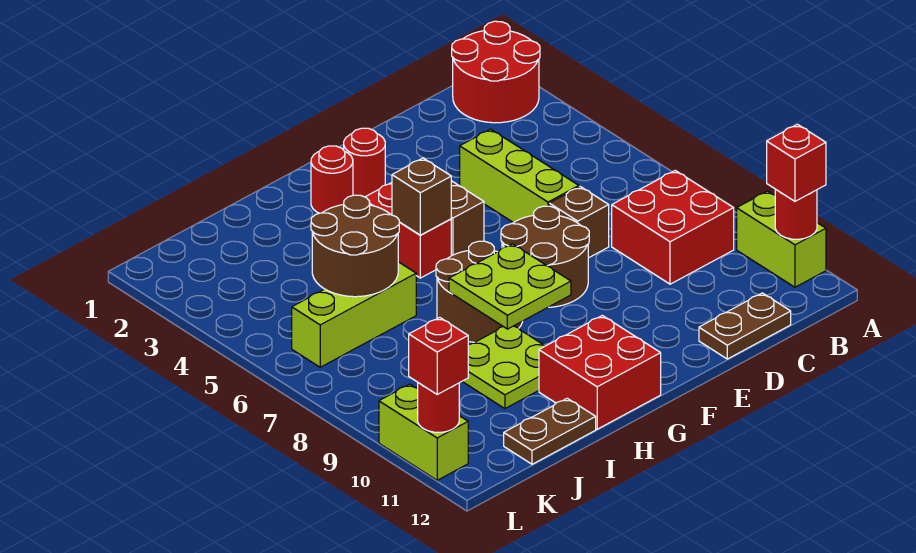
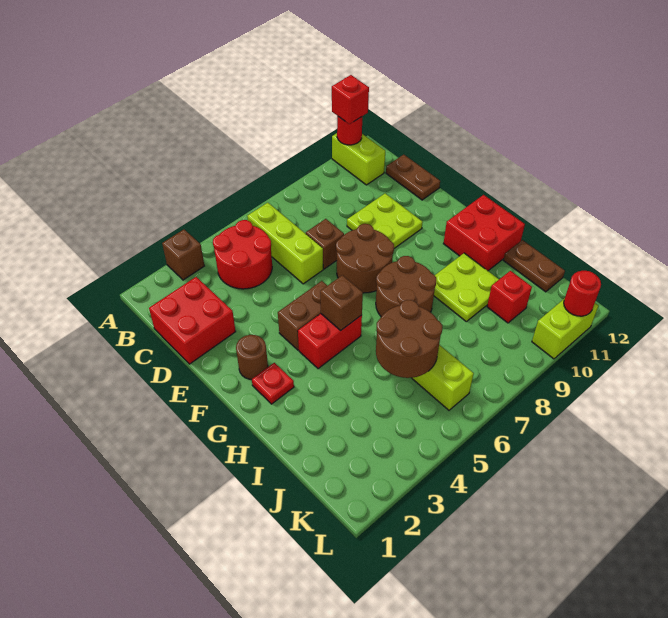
red 2x2 round brick [452,21,540,123] -> red 2x2 round brick moved to [213,220,272,289]
none -> brown 1x1 brick [162,230,204,280]
lime 1x2 brick [737,191,826,287] -> lime 1x2 brick turned to [332,133,385,185]
red 2x2 brick [612,171,734,284] -> red 2x2 brick moved to [149,277,236,364]
lime 1x3 brick [460,129,579,223] -> lime 1x3 brick turned to [247,203,323,284]
red 1x1 round brick [344,128,385,197] -> brown 1x1 round brick [236,335,268,380]
red 1x1 round brick [311,146,353,213] -> red 1x1 plate [252,363,294,404]
lime 2x2 plate [449,244,571,329] -> lime 2x2 plate moved to [347,193,423,248]
red 1x1 brick [409,317,468,394] -> red 1x1 brick moved to [487,271,532,323]

